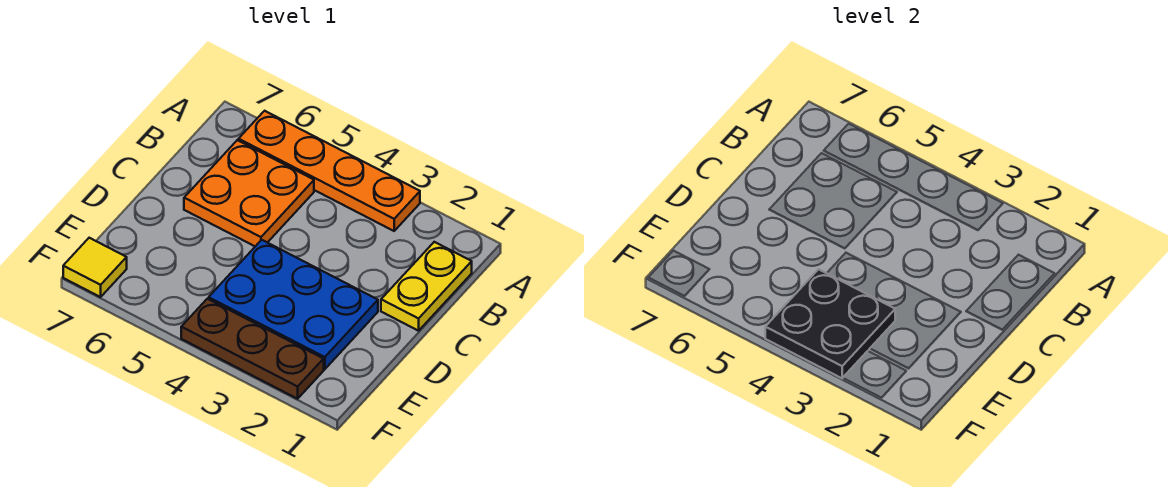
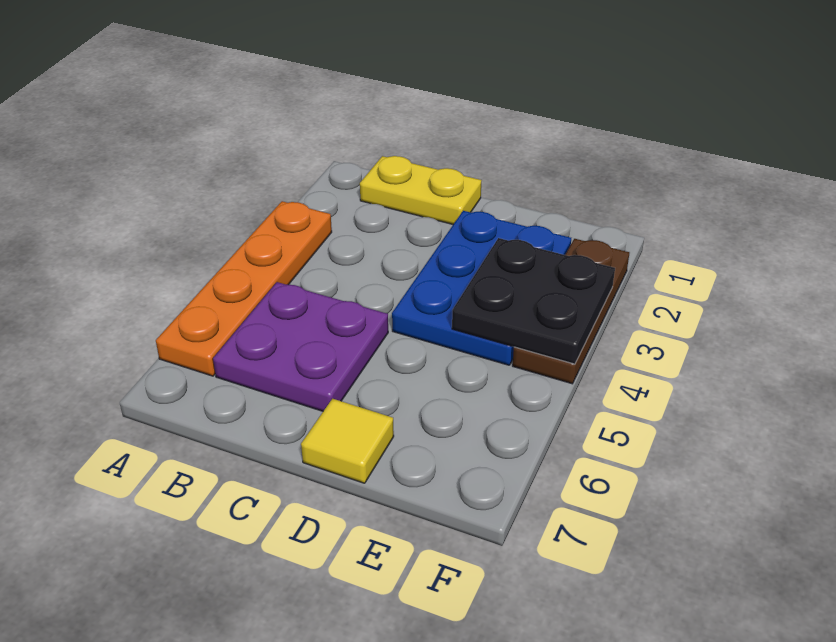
orange 2x2 plate [184,140,314,246] -> purple 2x2 plate [213,282,388,411]
yellow 1x1 tile [63,238,127,297] -> yellow 1x1 tile moved to [301,399,394,483]

